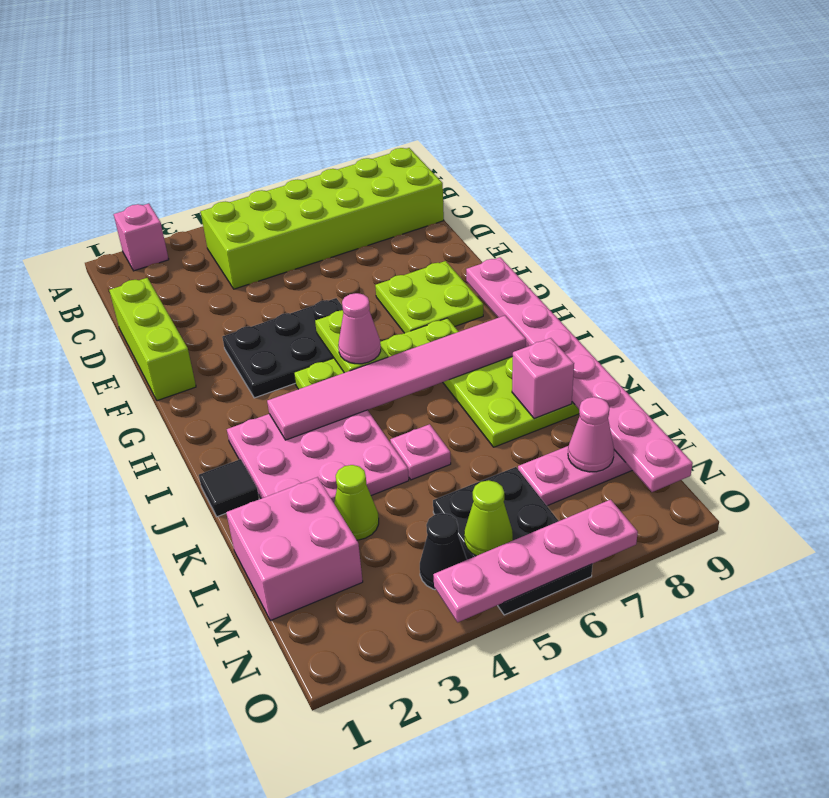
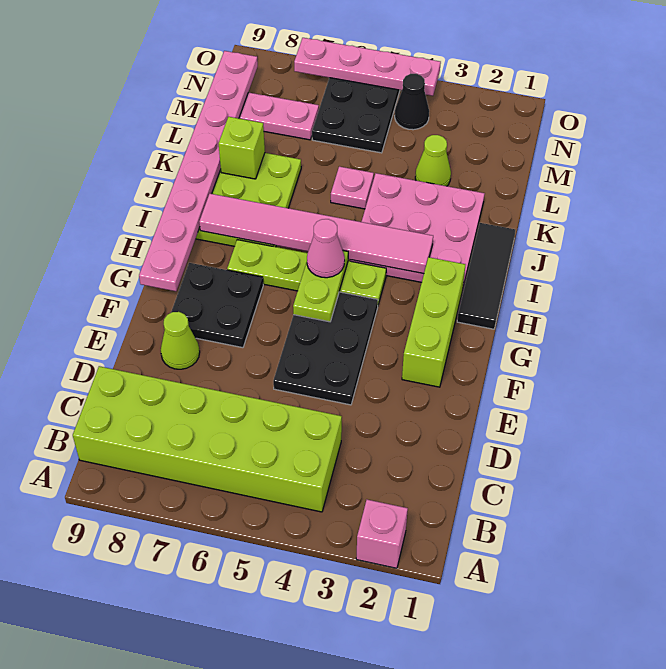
lime 1x3 brick [109,278,196,401] -> lime 1x3 brick moved to [402,257,465,387]
black 2x3 plate [222,298,343,398] -> black 2x3 plate turned to [273,292,378,405]
lime 2x2 plate [375,261,483,333] -> black 2x2 plate [171,263,263,348]
black 1x1 tile [199,459,259,517] -> black 1x3 tile [457,223,515,329]
pink 1x1 brick [512,338,574,419] -> lime 1x1 brick [219,117,265,179]
pink 2x2 brick [226,477,363,621] -> none
pink 1x1 cone [568,397,614,472] -> none
lime 1x1 cone [464,480,513,556] -> lime 1x1 cone moved to [161,312,200,369]

